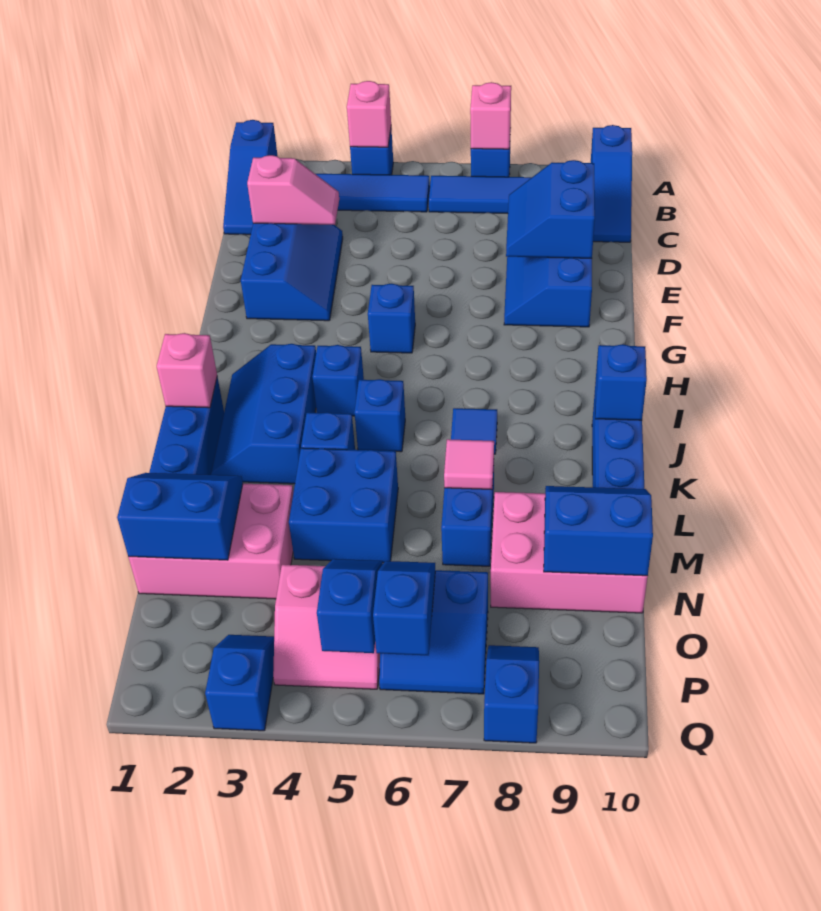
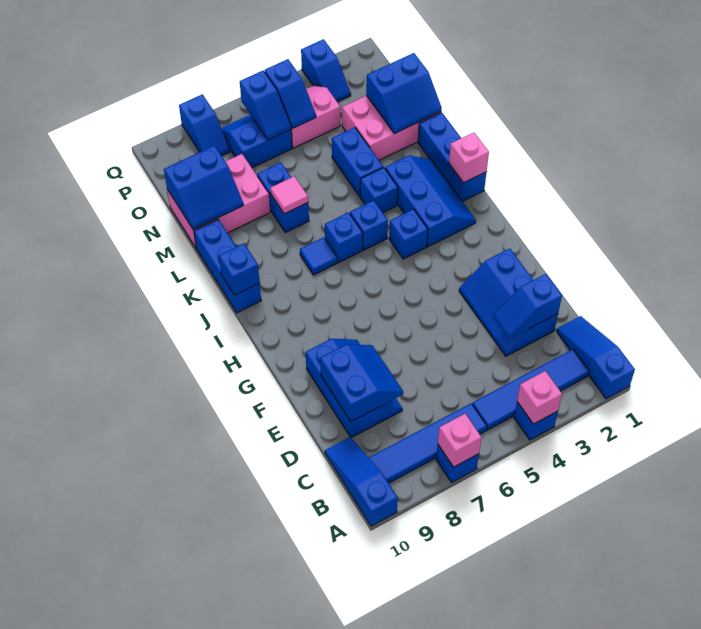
pink 1x2 slope [247,155,339,225] -> blue 1x2 slope [493,274,562,339]
blue 1x1 brick [368,284,415,353] -> blue 1x1 brick moved to [325,212,363,262]
blue 2x2 brick [289,448,398,563] -> blue 1x2 brick [332,127,383,196]

